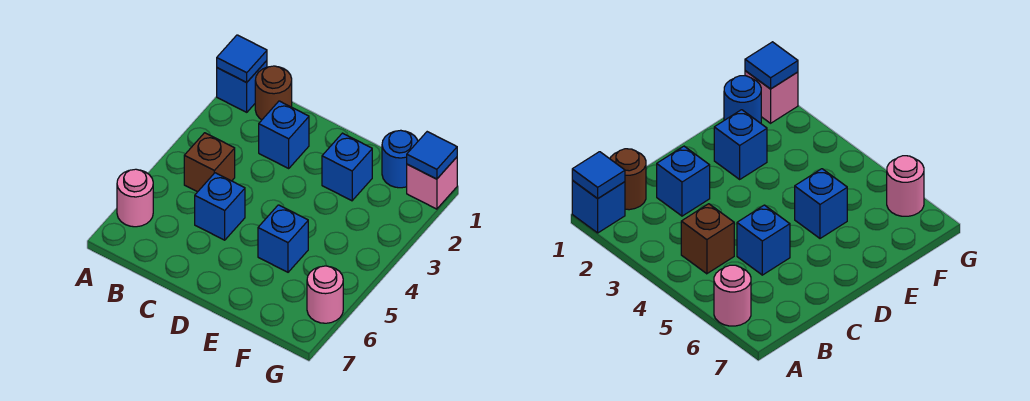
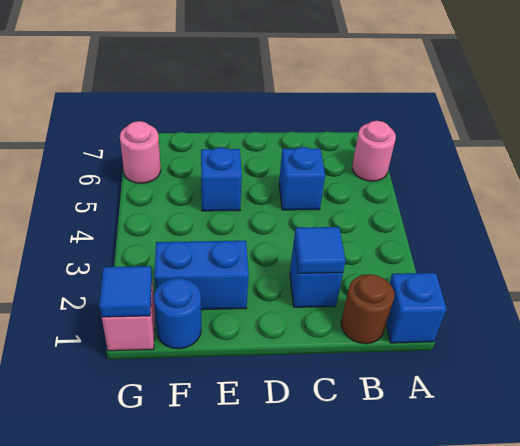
blue 1x1 tile [217,35,267,82] -> blue 1x1 tile moved to [294,227,346,273]
brown 1x1 brick [184,133,235,192] -> none
blue 1x1 brick [322,133,372,201] -> blue 1x2 brick [155,241,249,310]

